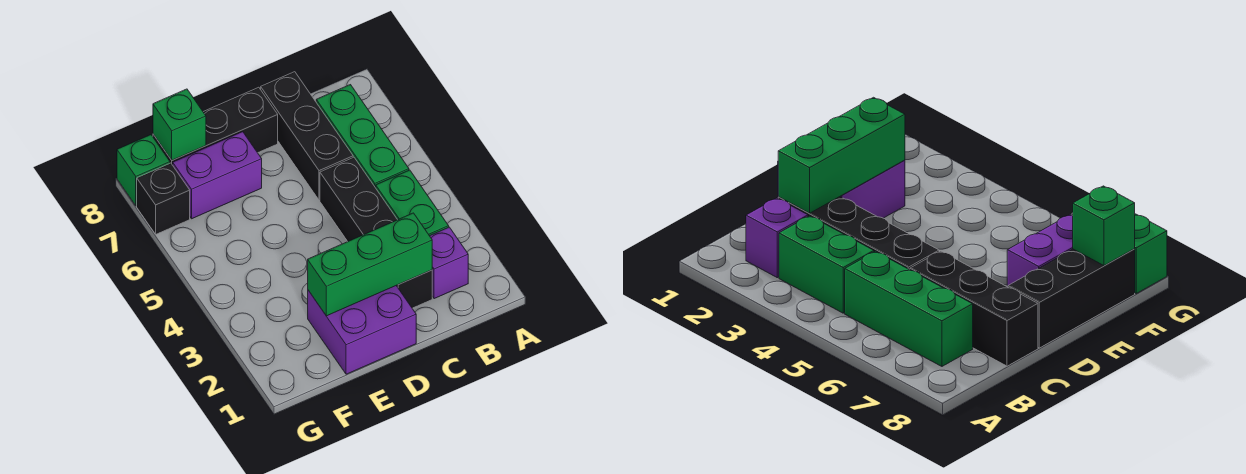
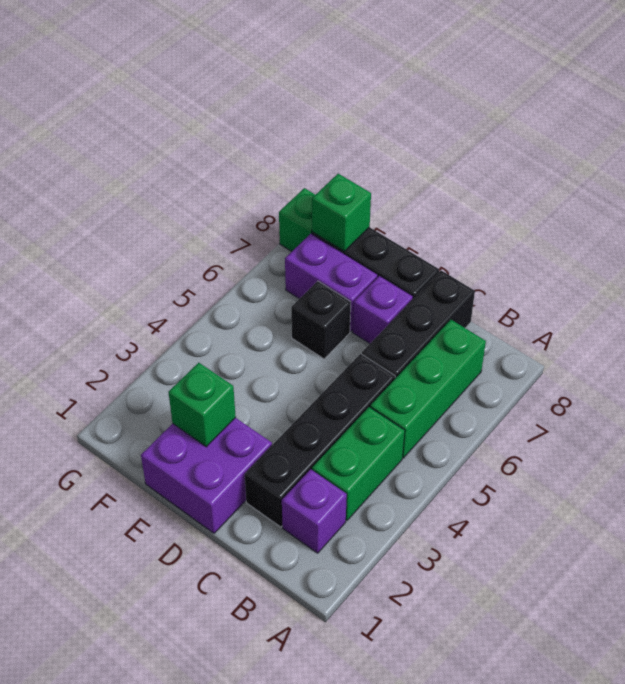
green 1x3 brick [308,213,432,316] -> green 1x1 brick [168,363,236,447]
none -> purple 1x1 brick [353,276,413,343]
black 1x1 brick [137,163,190,234] -> black 1x1 brick moved to [291,281,351,359]

